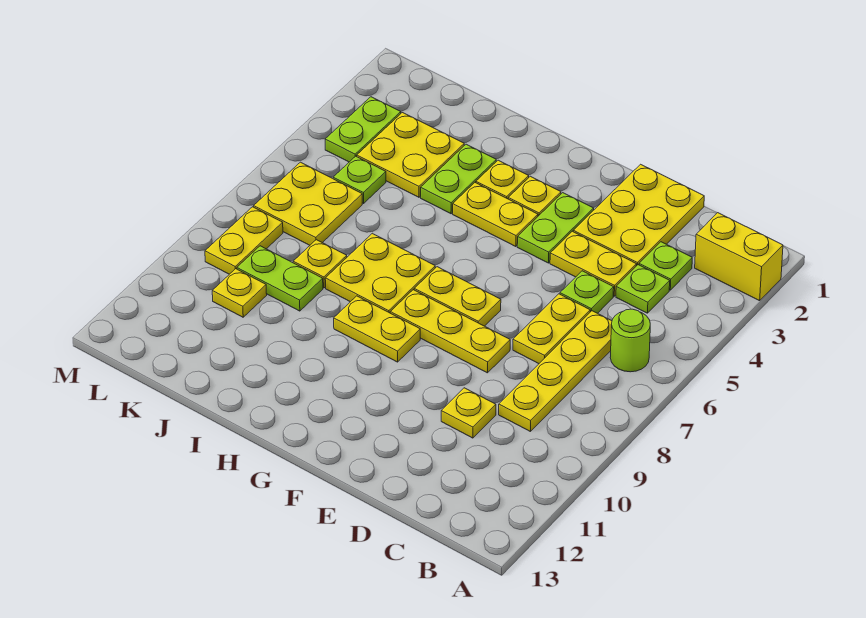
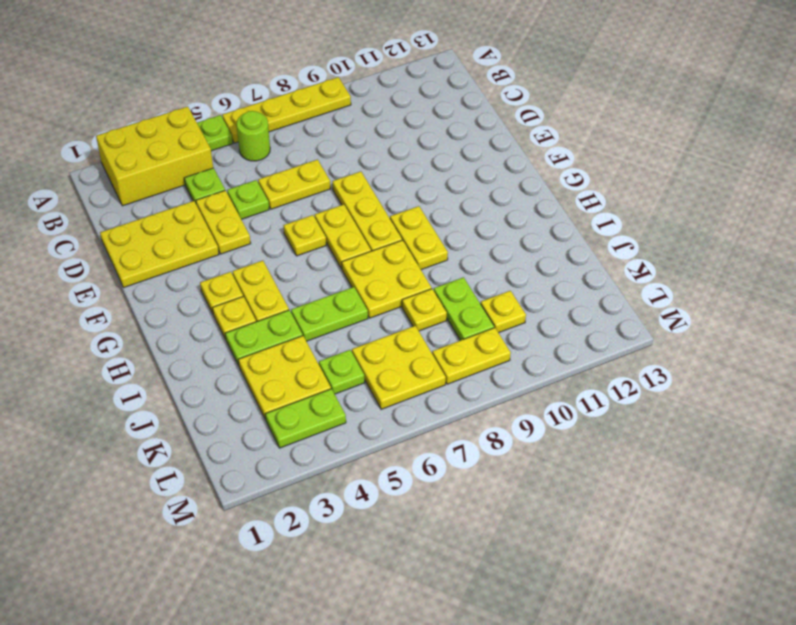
yellow 1x2 brick [695,213,783,301] -> yellow 2x3 brick [96,106,213,206]
lime 1x1 plate [639,242,692,290] -> lime 1x1 plate moved to [197,115,233,151]
yellow 1x4 plate [499,311,612,431] -> yellow 1x4 plate moved to [222,77,351,143]
yellow 1x1 plate [441,388,496,438] -> yellow 1x1 plate moved to [283,215,326,256]
lime 1x2 plate [517,193,594,263] -> lime 1x2 plate moved to [291,287,368,341]

